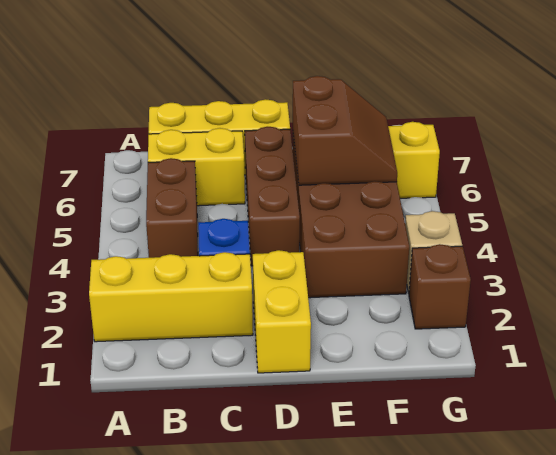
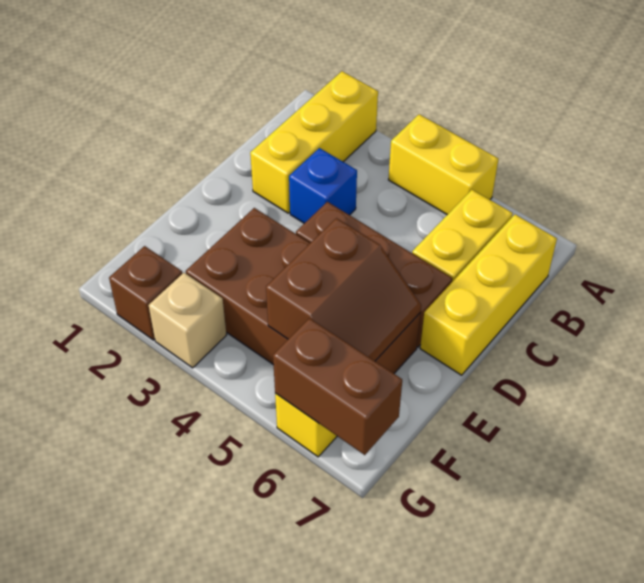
brown 1x2 brick [146,158,198,258] -> brown 1x2 brick moved to [273,318,402,455]
yellow 1x2 brick [253,250,311,373] -> yellow 1x2 brick moved to [389,114,498,215]
brown 2x2 slope [293,76,397,185] -> brown 2x2 slope turned to [266,218,421,361]

